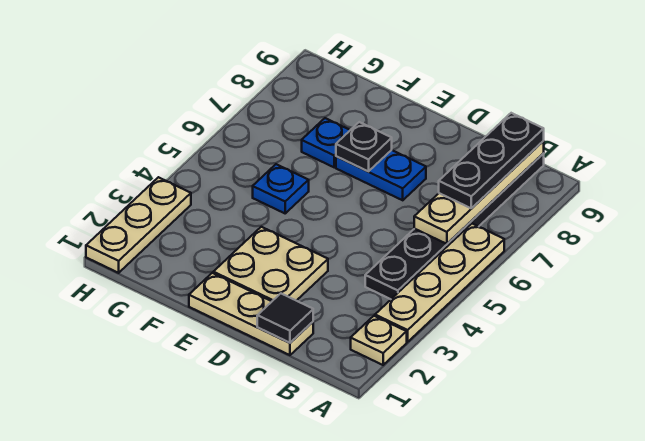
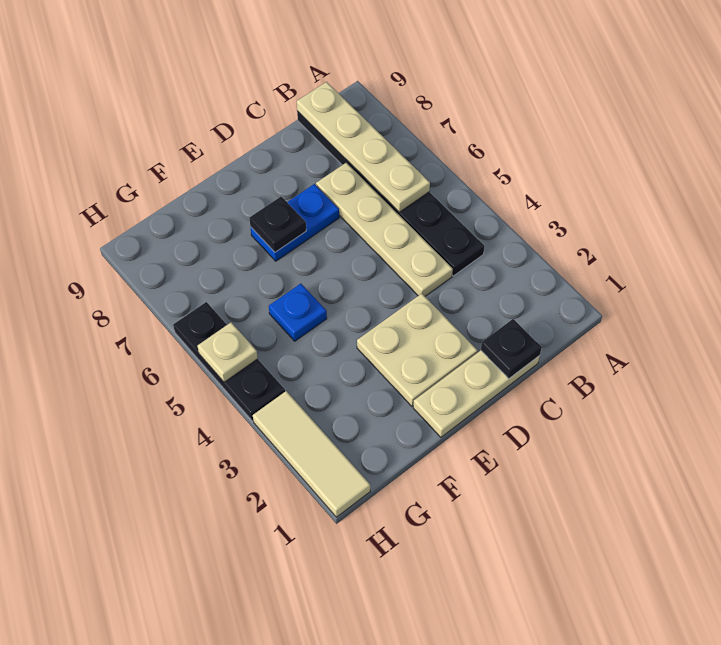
tan 1x1 plate [351,316,407,365] -> tan 1x1 plate moved to [198,323,258,382]
tan 1x4 plate [375,224,504,342] -> tan 1x4 plate moved to [316,163,453,296]
black 1x3 plate [439,113,544,208] -> black 1x3 plate moved to [173,302,285,421]
black 1x1 tile [257,294,313,343] -> black 1x1 plate [481,319,542,379]
blue 1x1 plate [302,118,350,167] -> none
tan 1x3 plate [86,177,191,273] -> tan 1x3 tile [253,391,370,517]

